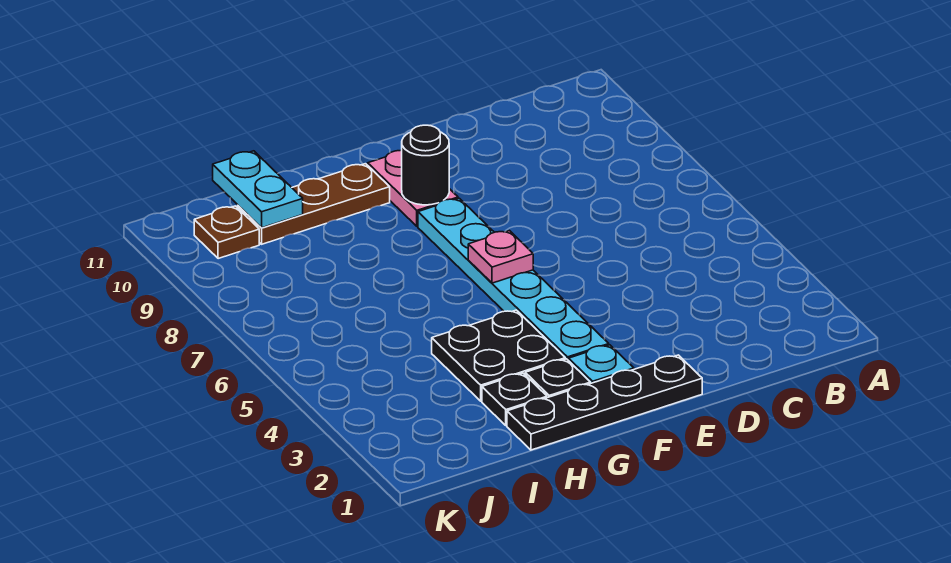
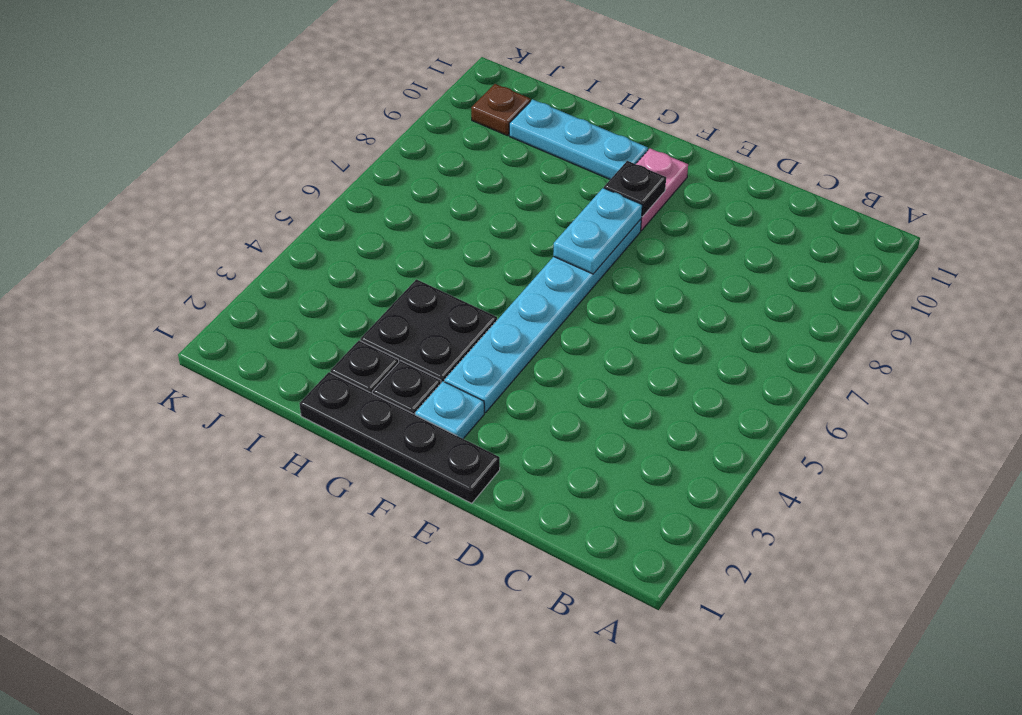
pink 1x1 plate [468,231,533,283] -> none
black 1x1 round brick [402,125,449,205] -> black 1x1 plate [604,161,666,217]
brown 1x3 plate [238,164,390,244] -> cyan 1x3 plate [509,99,648,179]
cyan 1x2 plate [213,151,303,228] -> cyan 1x2 plate moved to [553,188,642,274]

